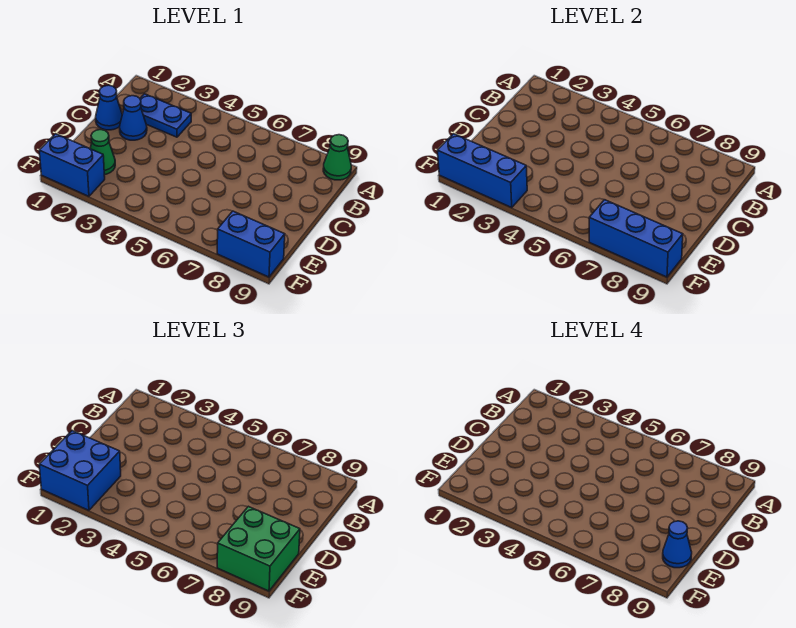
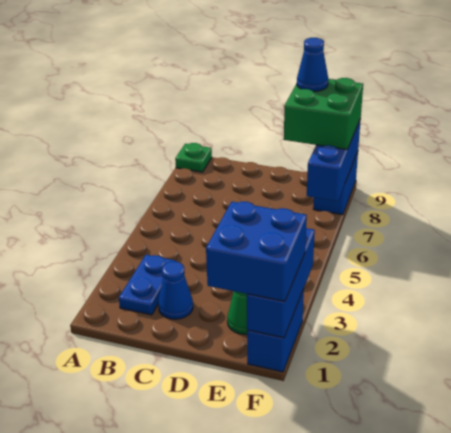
green 1x1 cone [323,135,351,180] -> green 1x1 plate [175,143,212,172]
blue 1x1 cone [96,85,122,130] -> none

